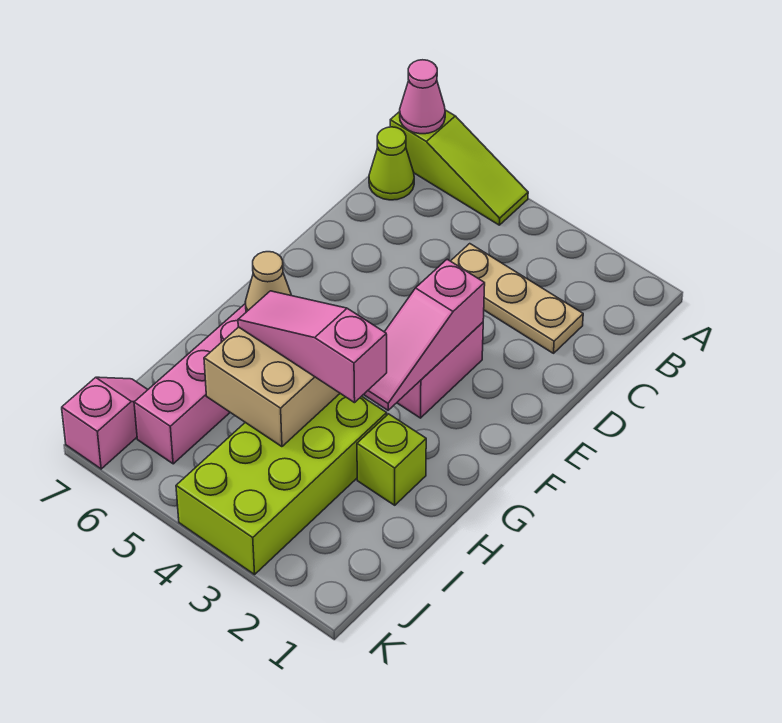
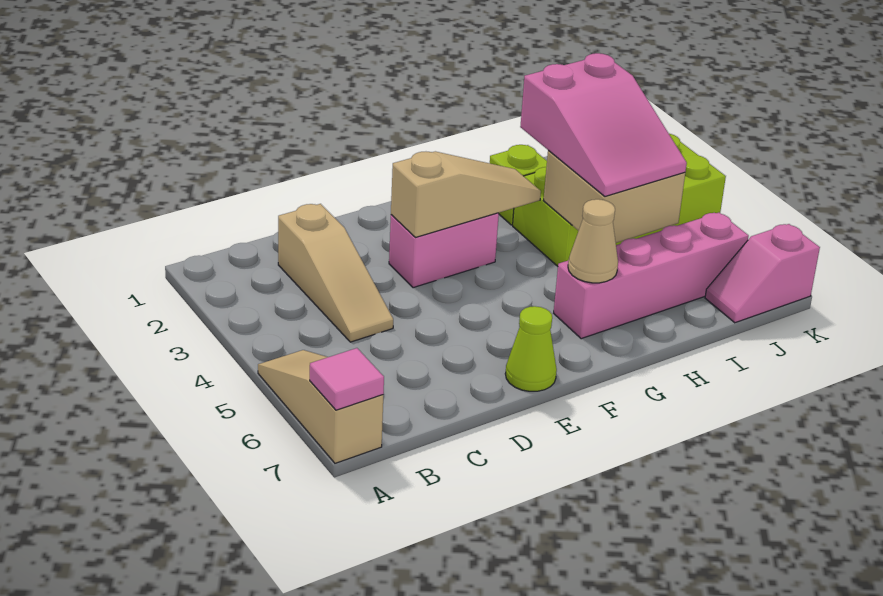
lime 1x3 slope [390,110,528,225] -> tan 1x3 slope [258,350,383,463]
pink 1x1 cone [400,60,445,134] -> pink 1x1 tile [310,348,384,410]
lime 1x1 cone [369,127,414,200] -> lime 1x1 cone moved to [505,306,557,391]
tan 1x3 plate [451,244,583,353] -> tan 1x3 slope [278,204,393,342]
pink 1x3 slope [364,259,485,410] -> tan 1x3 slope [391,152,541,237]
pink 1x3 slope [238,291,387,403] -> pink 2x3 slope [520,53,687,196]

